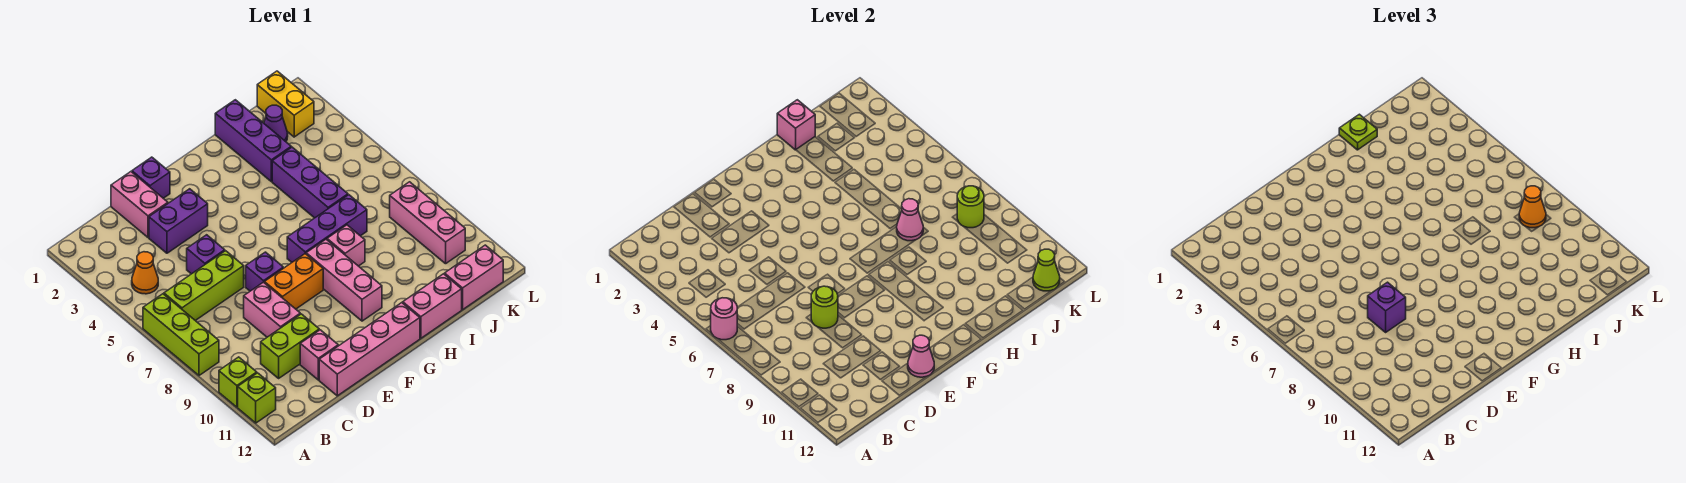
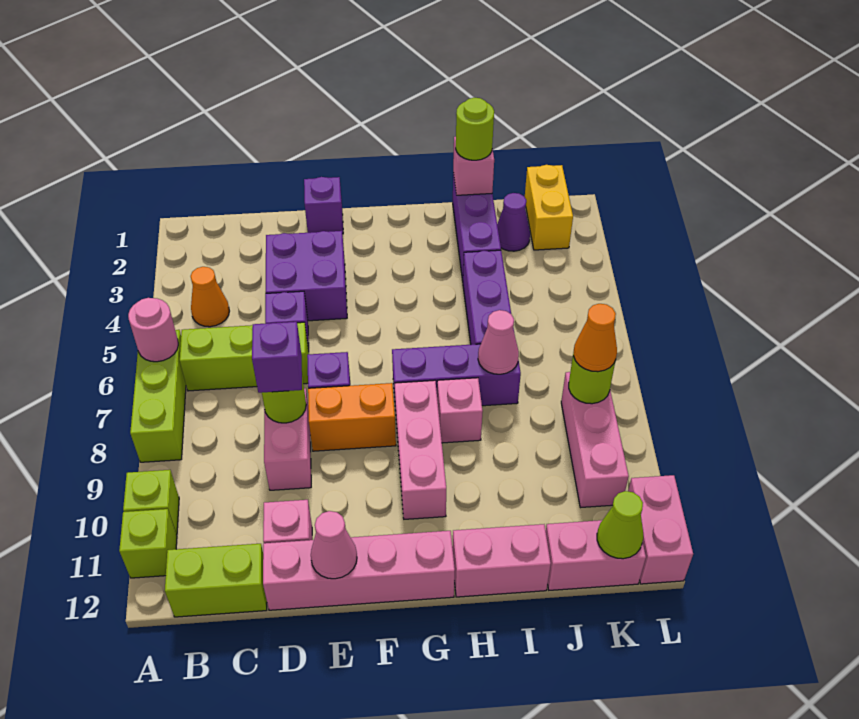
lime 1x2 brick [261,314,319,378] -> lime 1x2 brick moved to [165,544,267,617]
pink 1x2 brick [111,172,168,237] -> pink 1x2 brick moved to [628,475,693,584]
purple 1x2 brick [149,189,208,253] -> purple 2x2 brick [266,231,347,321]
lime 1x1 plate [1339,114,1377,150] -> lime 1x1 round brick [456,98,494,160]

